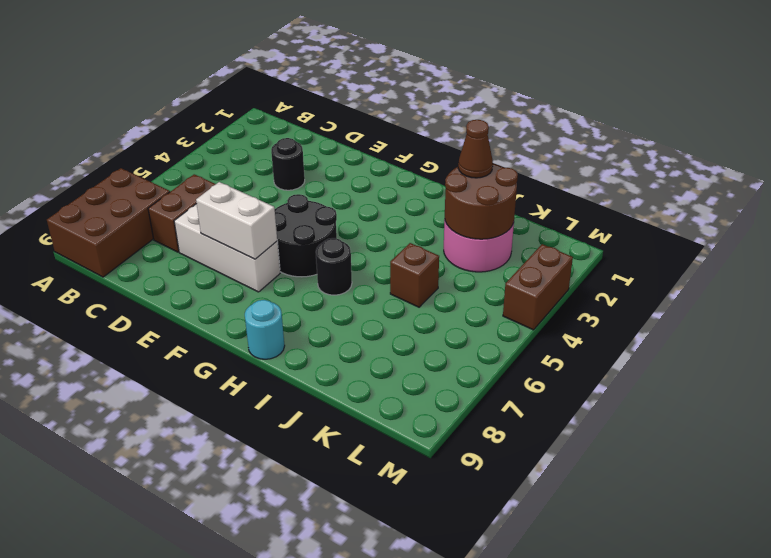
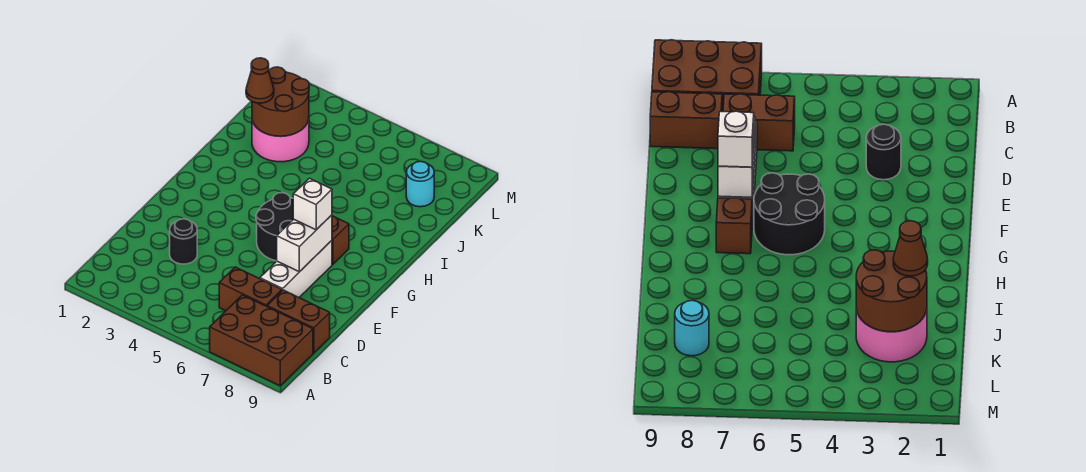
none -> white 1x1 brick [293,178,332,230]
black 1x1 round brick [316,238,352,295] -> none
cyan 1x1 round brick [245,300,285,359] -> cyan 1x1 round brick moved to [406,162,434,207]
brown 1x1 brick [390,243,439,307] -> brown 1x1 brick moved to [332,216,349,264]
brown 1x2 brick [503,244,573,330] -> brown 1x2 brick moved to [267,290,330,353]

